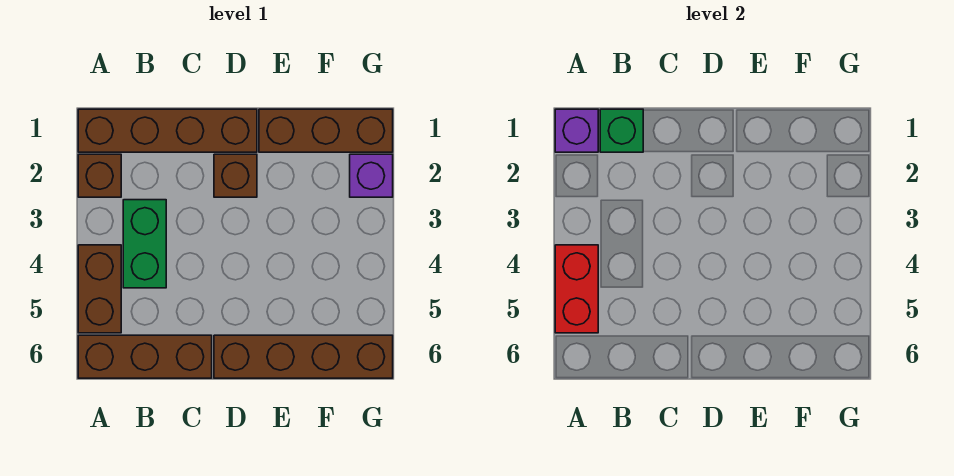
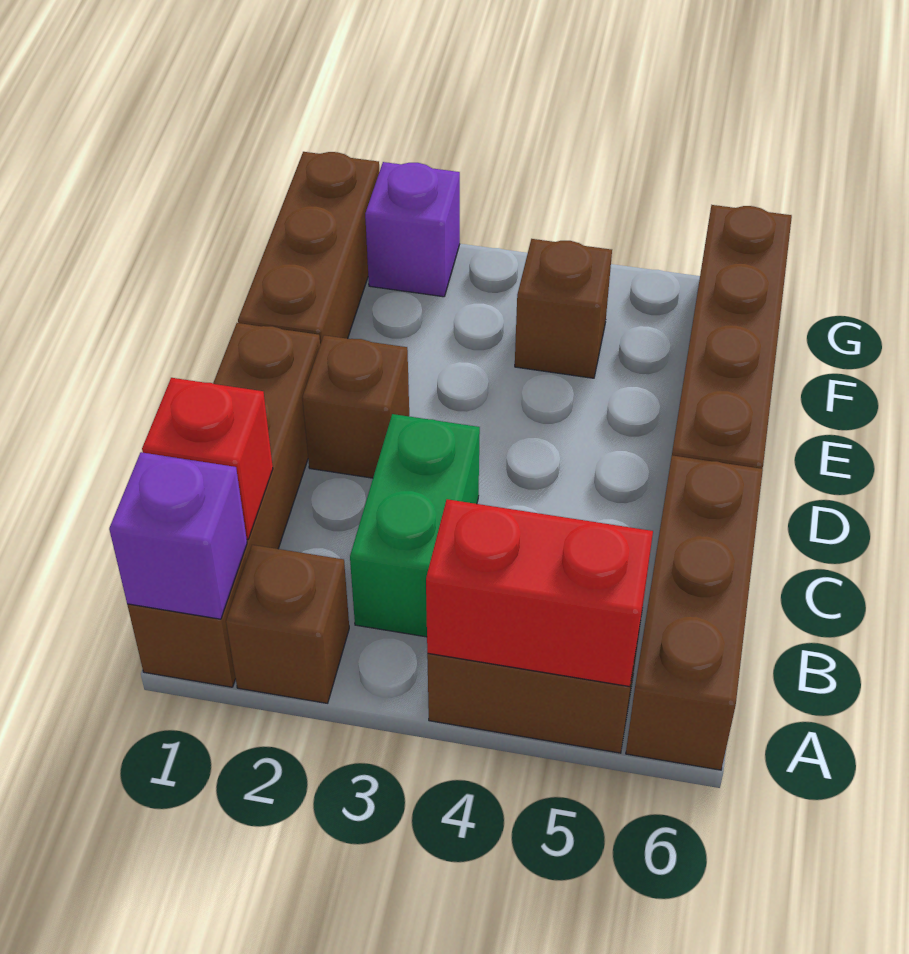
green 1x1 brick [600,109,643,152] -> red 1x1 brick [142,378,273,539]
green 1x2 brick [123,200,166,288] -> green 1x2 brick turned to [350,414,480,637]
none -> brown 1x1 brick [515,239,612,378]

